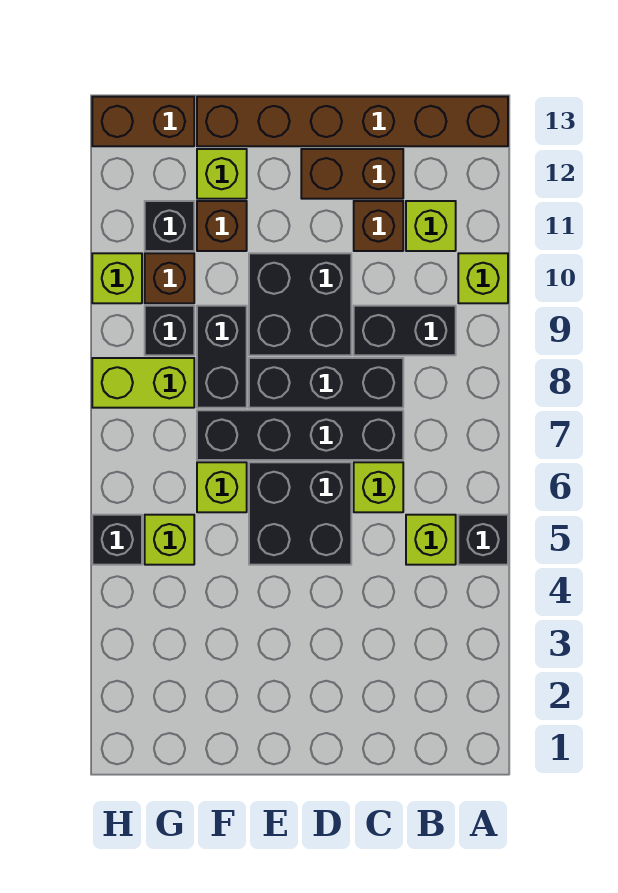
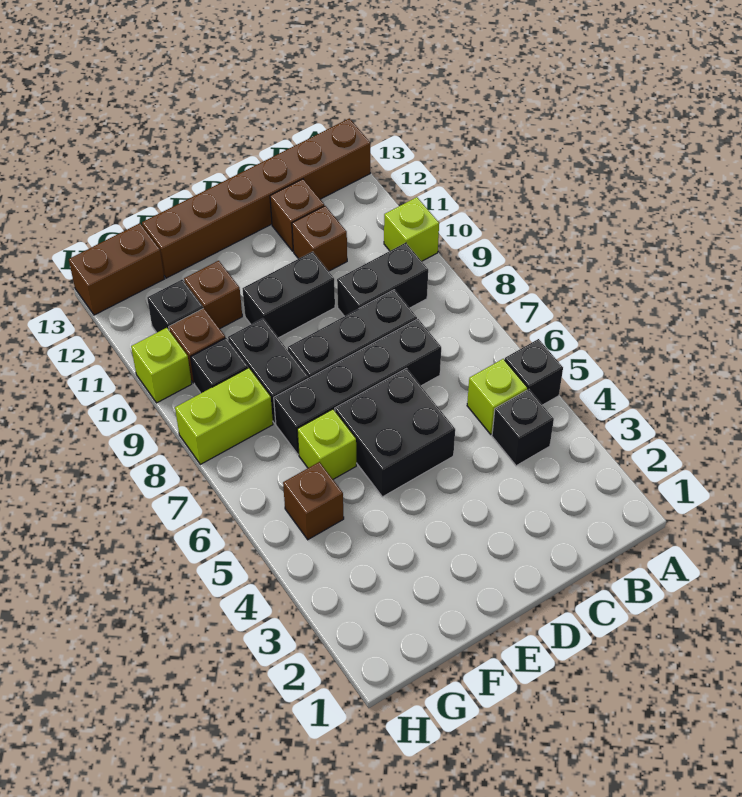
lime 1x1 brick [406,201,456,251] -> none
lime 1x1 brick [354,462,403,512] -> none
brown 1x2 brick [301,149,403,199] -> brown 1x1 brick [270,179,324,251]
black 2x2 brick [249,253,351,355] -> black 1x2 brick [243,252,335,338]
lime 1x1 brick [197,149,247,199] -> none
lime 1x1 brick [145,515,194,565] -> brown 1x1 brick [283,462,344,540]
black 1x1 brick [92,515,142,565] -> black 1x1 brick moved to [492,389,554,466]

